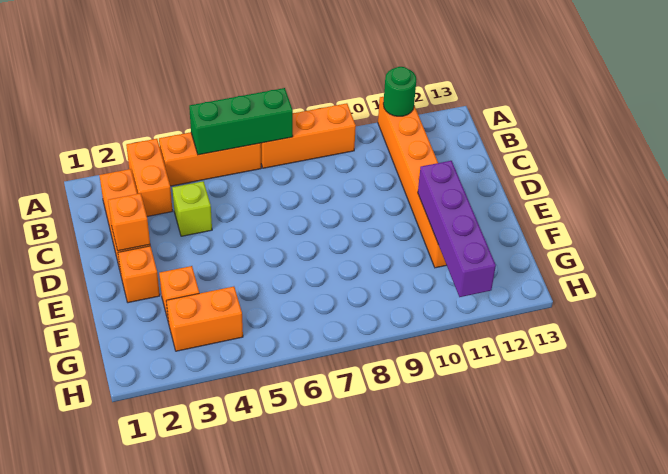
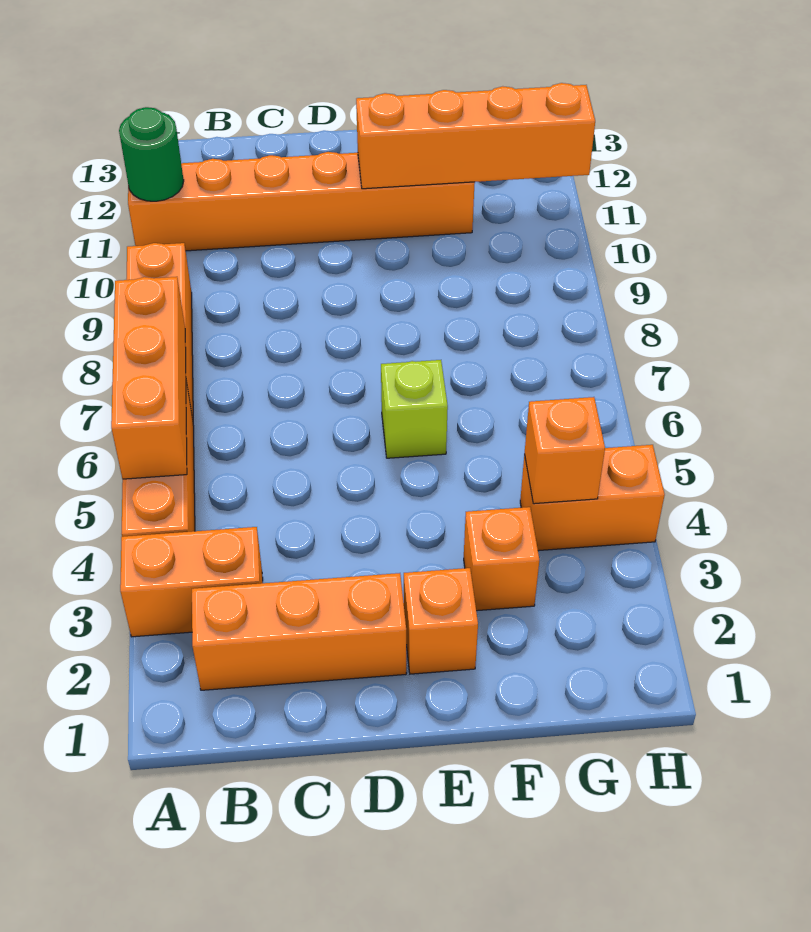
green 1x3 brick [189,88,293,155] -> orange 1x3 brick [111,277,187,479]
lime 1x1 brick [172,181,212,236] -> lime 1x1 brick moved to [381,360,448,458]
orange 1x1 brick [108,193,150,251] -> orange 1x1 brick moved to [525,397,605,504]
purple 1x4 brick [418,161,496,297] -> orange 1x4 brick [356,83,595,189]
orange 1x2 brick [166,287,243,351] -> orange 1x2 brick turned to [520,445,665,551]

